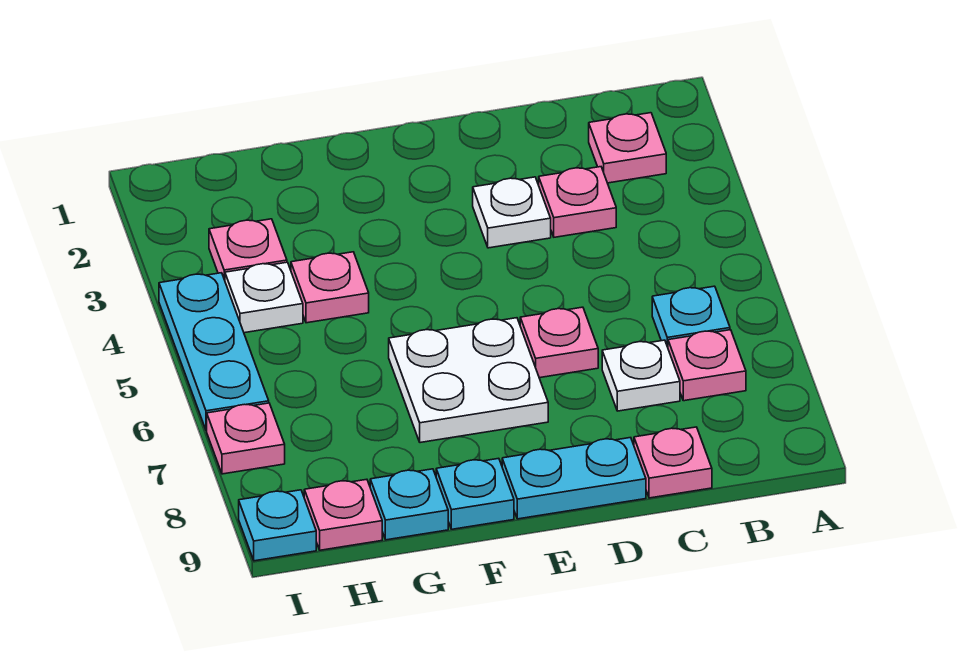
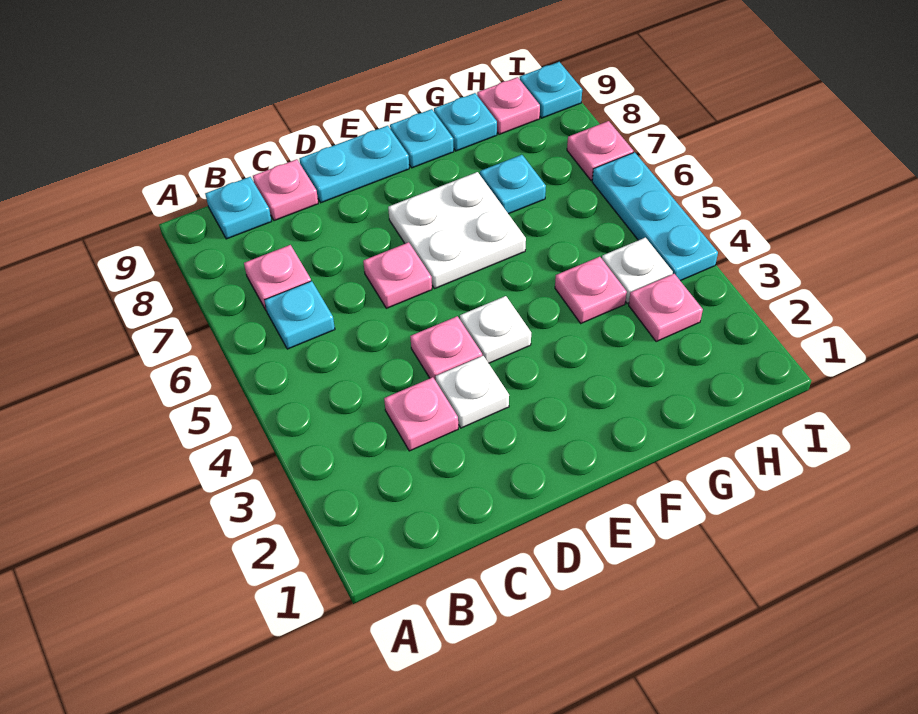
pink 1x1 plate [589,113,666,183] -> pink 1x1 plate moved to [410,316,482,381]
none -> cyan 1x1 plate [205,177,272,239]
white 1x1 plate [602,340,680,411] -> white 1x1 plate moved to [460,296,531,363]
none -> cyan 1x1 plate [480,155,546,214]

